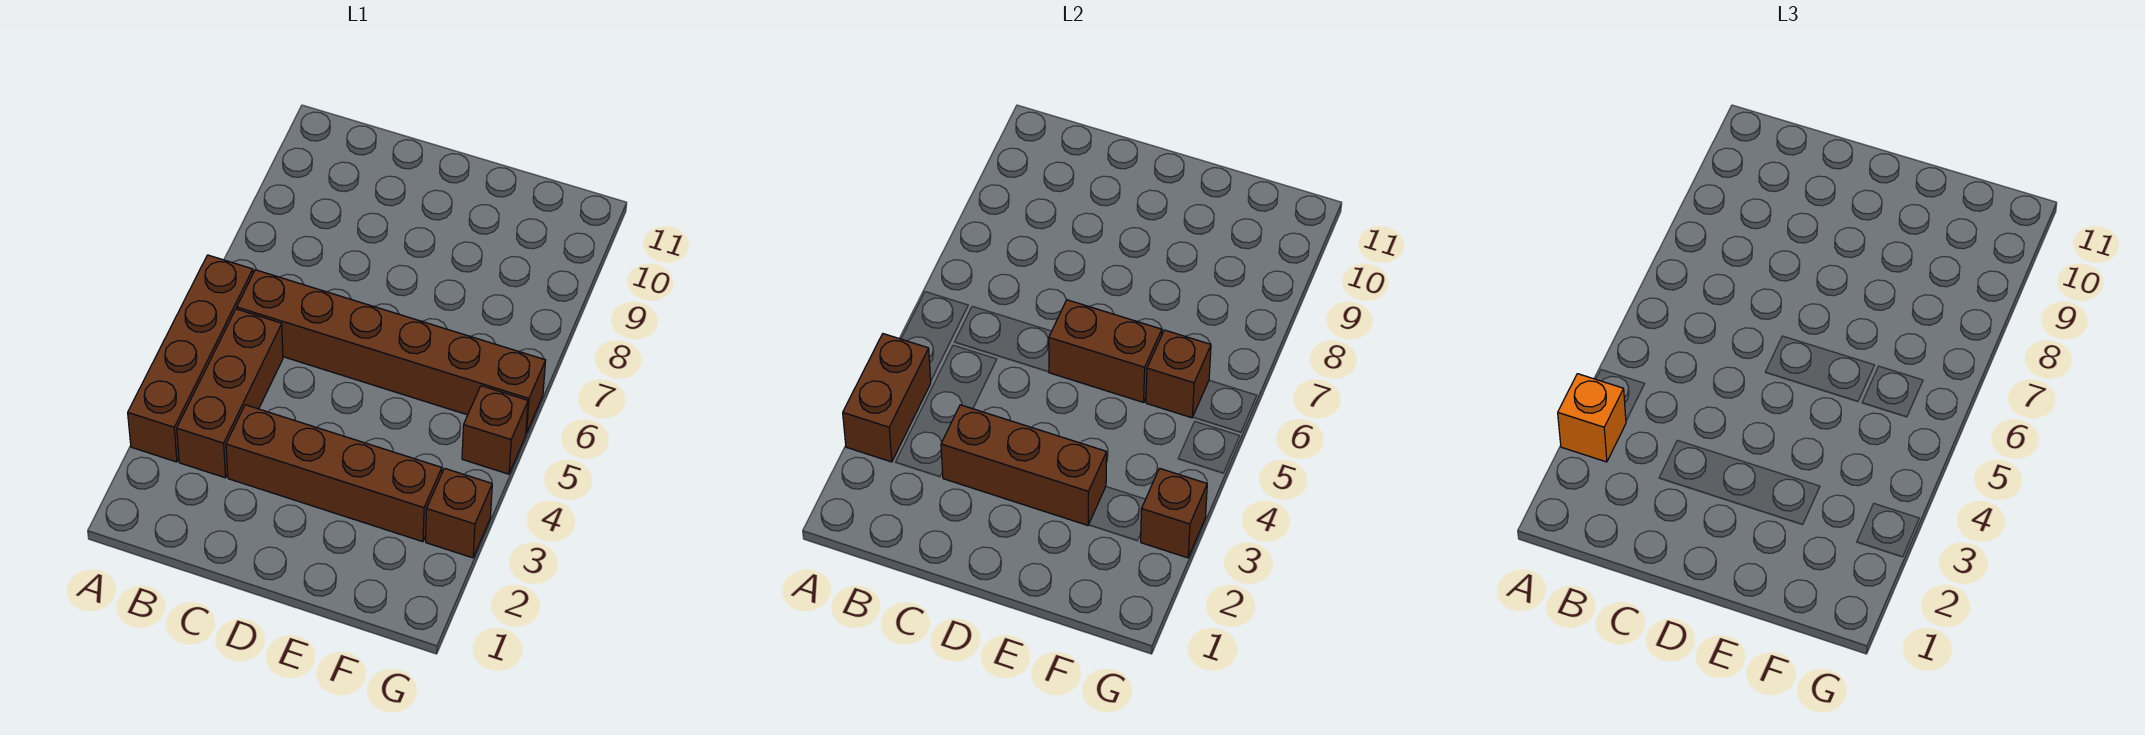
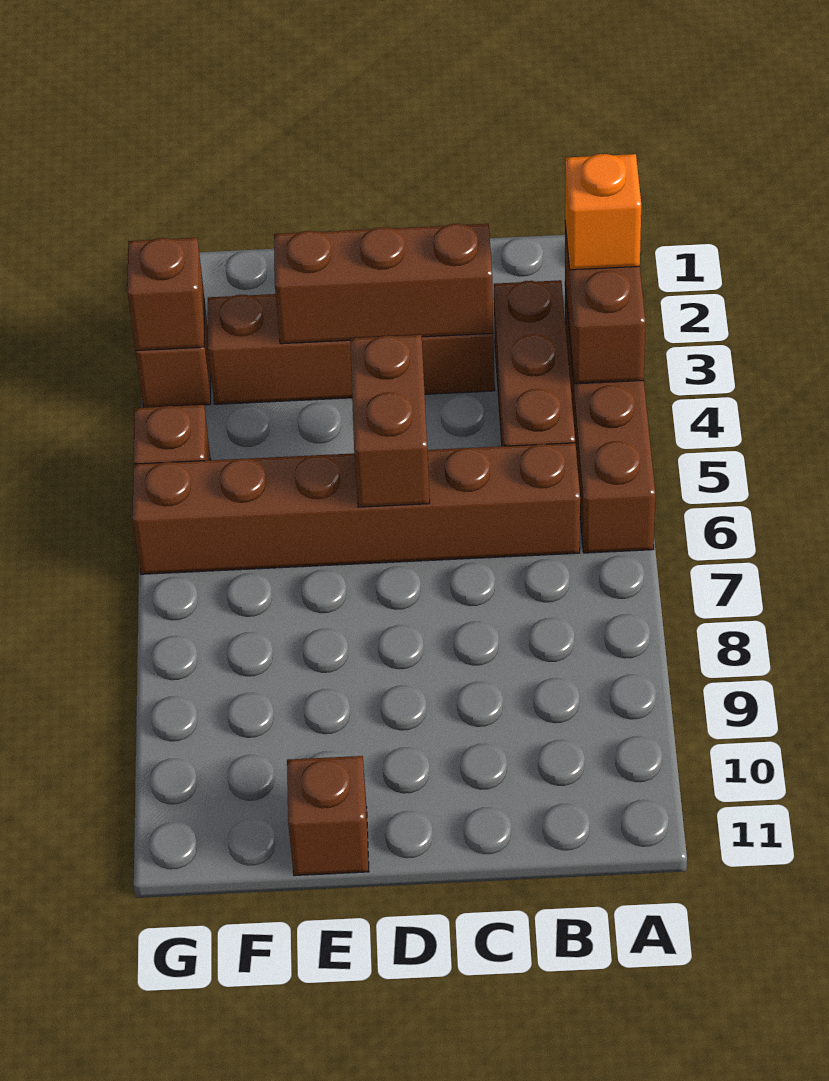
brown 1x2 brick [1049,300,1162,402] -> brown 1x2 brick turned to [350,335,430,507]
brown 1x1 brick [1146,330,1211,418] -> brown 1x1 brick moved to [287,756,369,876]

